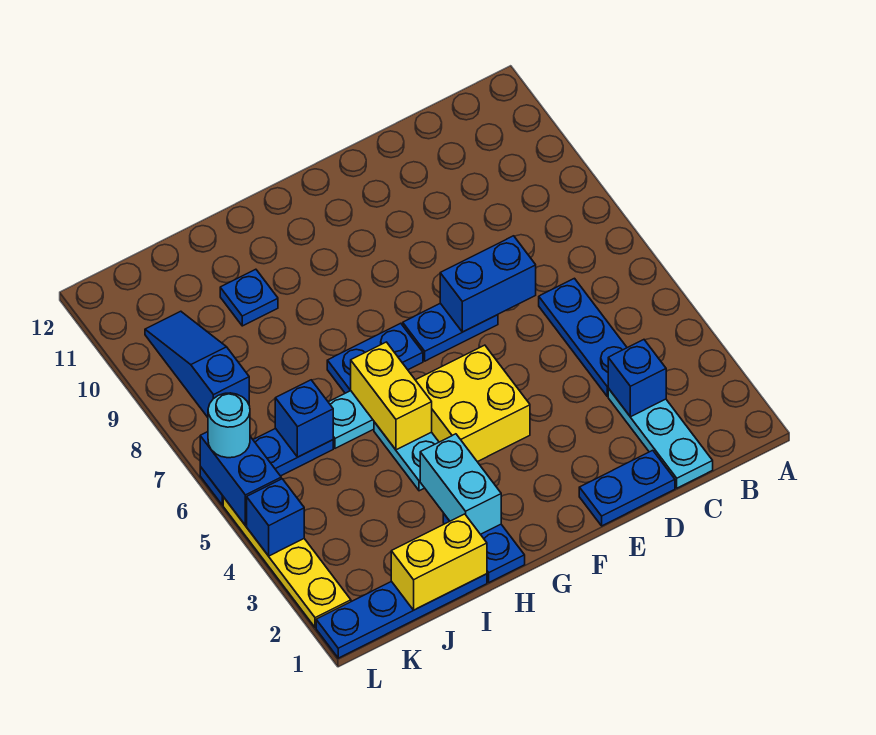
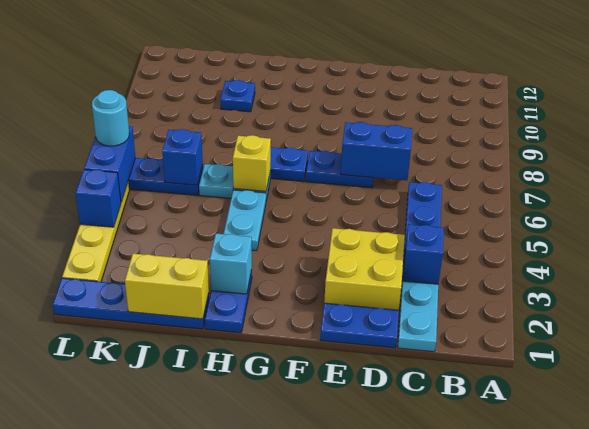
yellow 2x2 brick [416,345,530,462] -> yellow 2x2 brick moved to [324,228,405,310]
cyan 1x2 brick [420,434,501,534] -> cyan 1x1 brick [210,233,252,294]
yellow 1x2 brick [351,342,432,450] -> yellow 1x1 brick [233,135,271,191]
blue 1x3 slope [145,311,249,417] -> none

